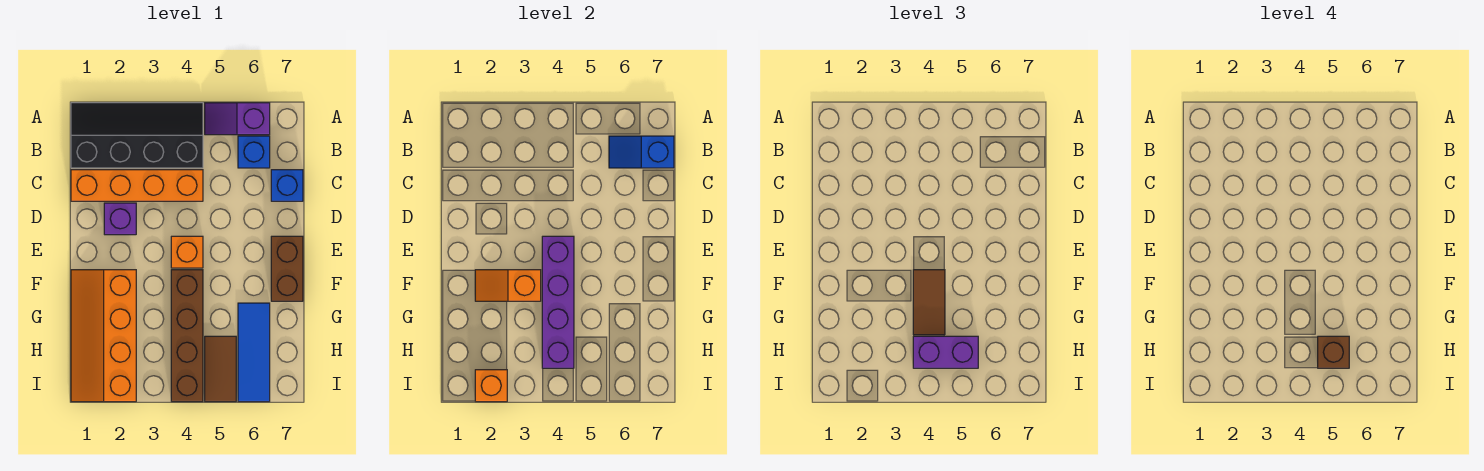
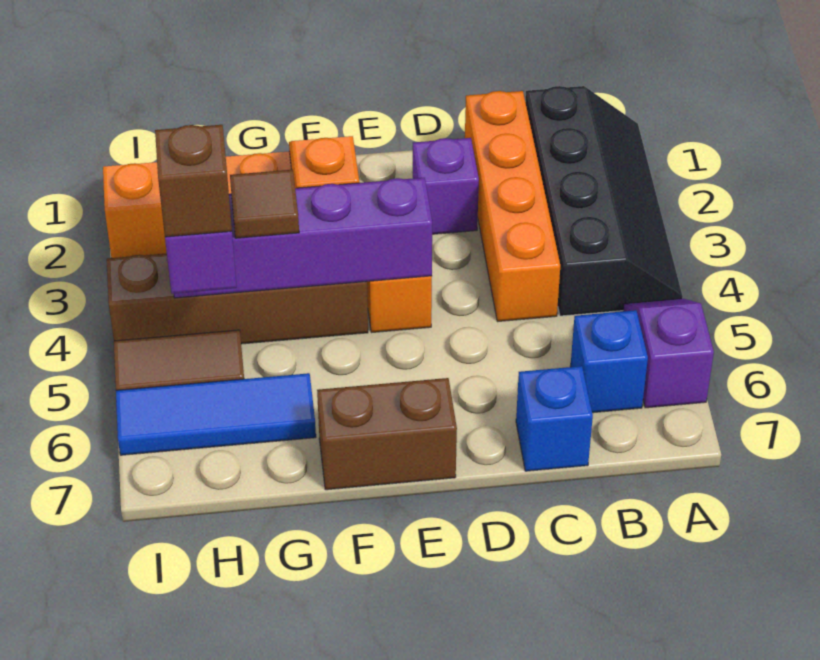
blue 1x2 slope [609,136,674,168] -> none
brown 1x2 tile [913,270,945,335] -> brown 1x1 tile [230,170,299,238]
orange 1x1 brick [475,370,507,402] -> none

